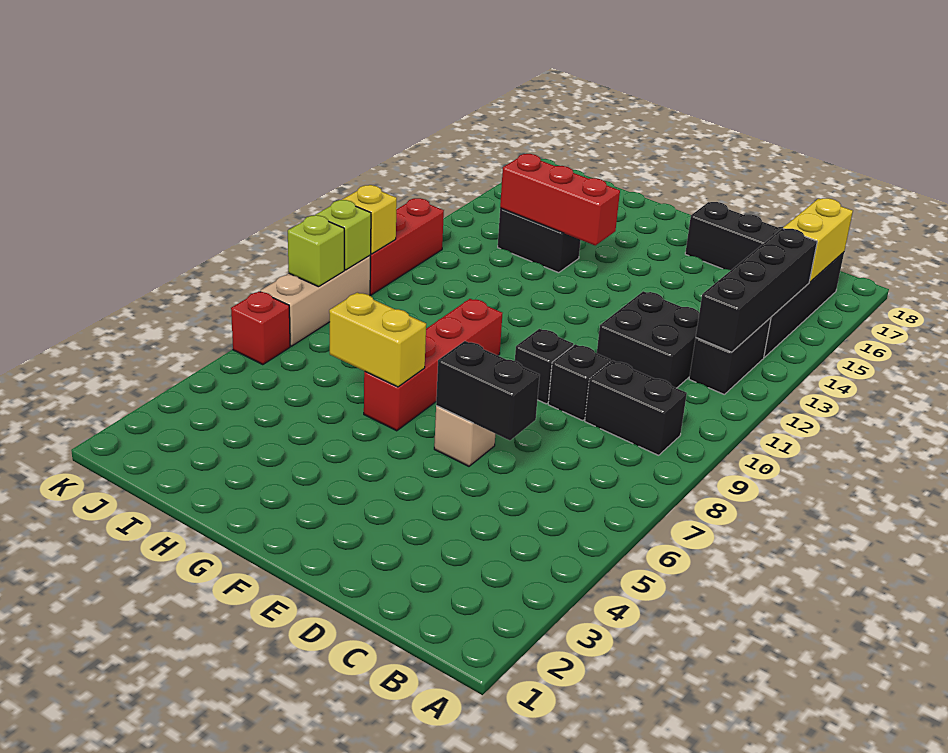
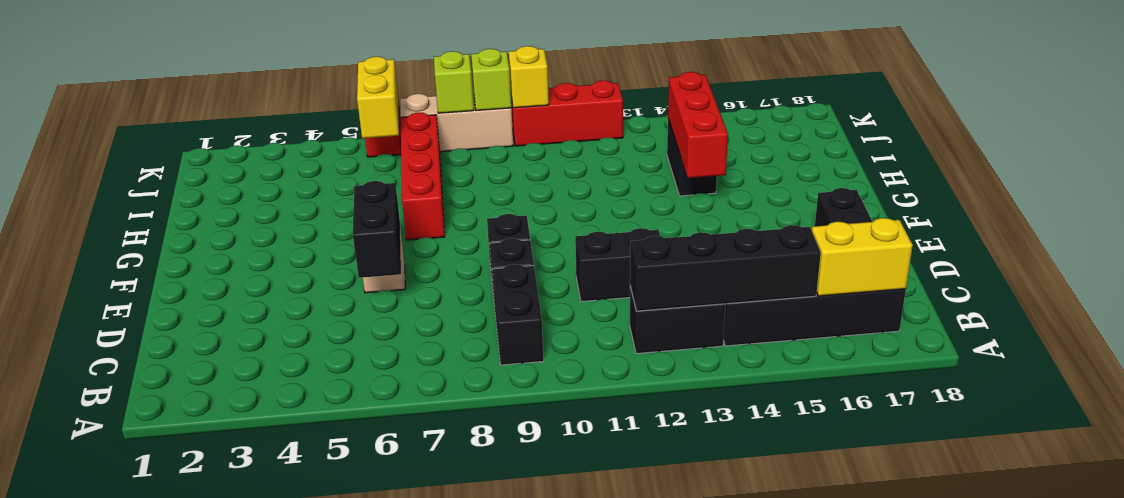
black 2x2 brick [597,291,699,388] -> black 1x2 brick [575,228,660,302]
red 1x4 brick [364,299,502,431] -> red 1x4 brick turned to [401,112,445,240]
yellow 1x2 brick [329,292,426,387] -> yellow 1x2 brick moved to [357,57,399,138]

